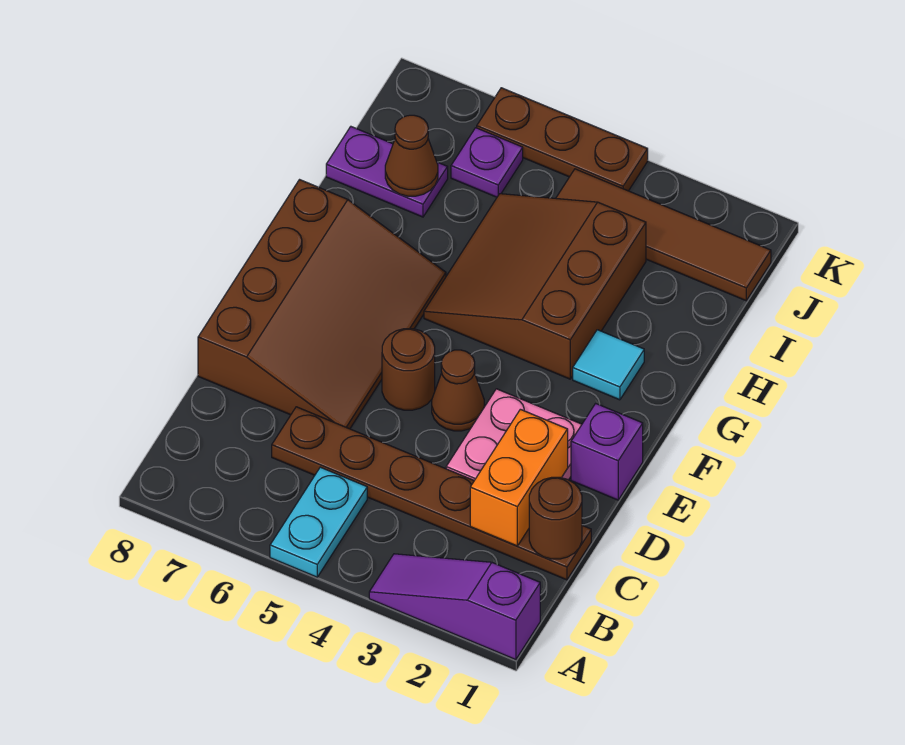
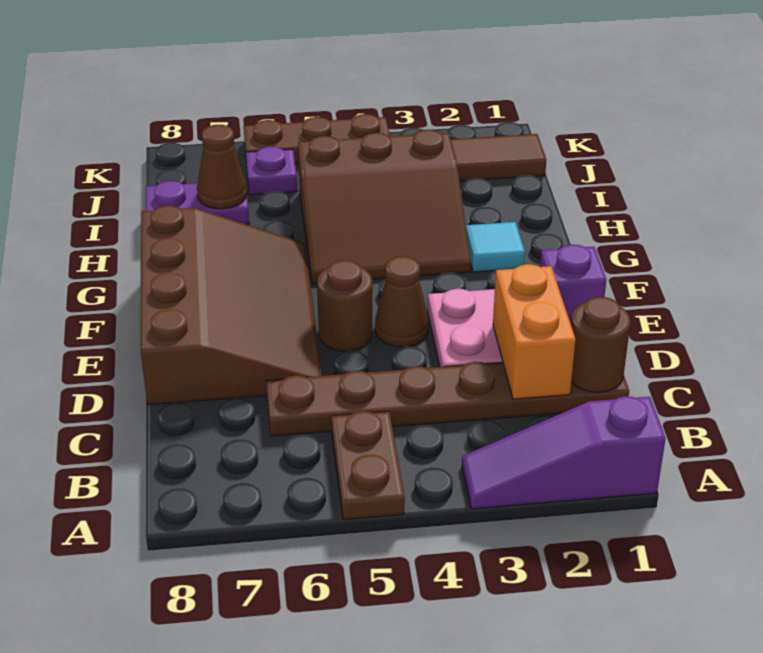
cyan 1x2 plate [270,467,367,577] -> brown 1x2 plate [331,411,405,520]
brown 3x3 slope [424,194,646,379] -> brown 3x3 slope turned to [298,130,471,283]

